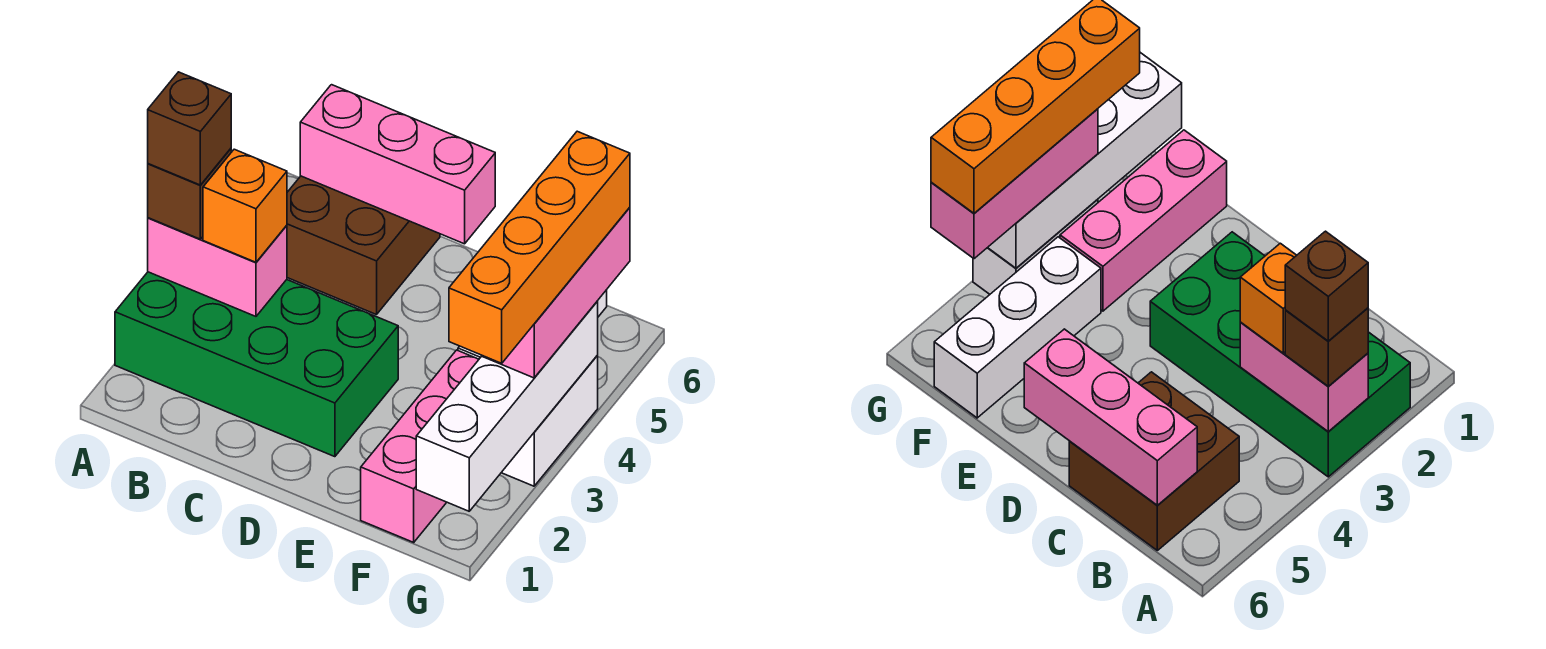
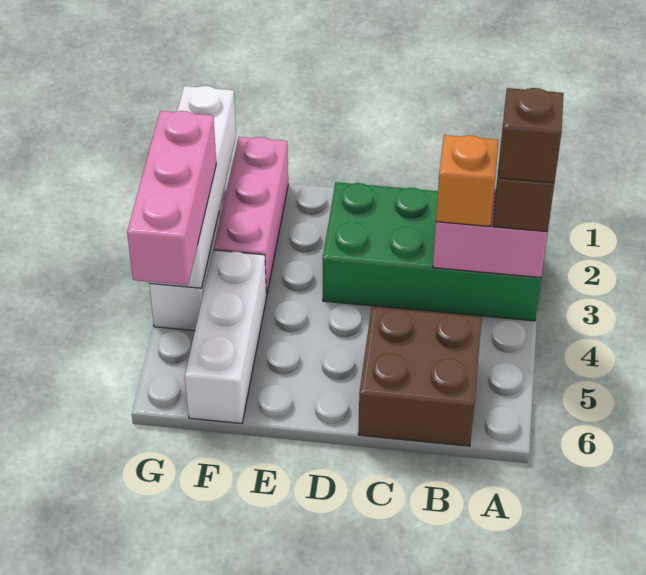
pink 1x3 brick [300,85,495,244] -> none
orange 1x4 brick [449,131,630,363] -> none

